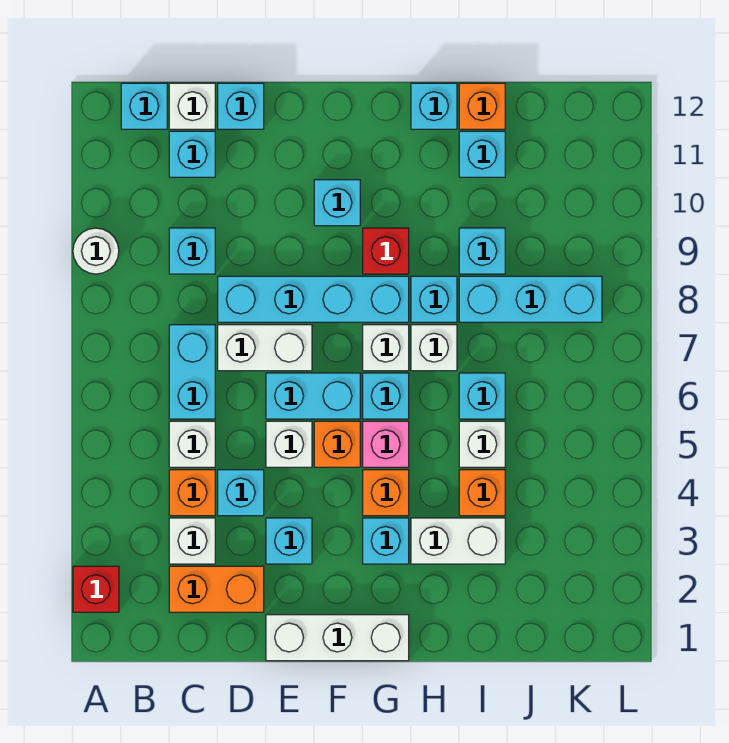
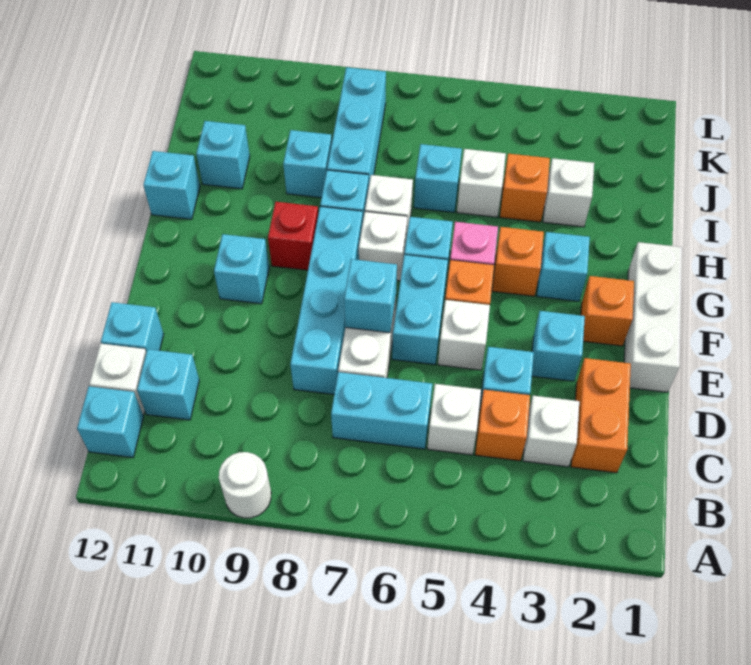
red 1x1 brick [73,566,119,612] -> none
cyan 1x1 brick [169,228,215,274] -> cyan 1x1 brick moved to [344,259,397,333]
white 1x2 brick [411,518,505,564] -> white 1x1 brick [543,158,594,227]
orange 1x1 brick [459,83,505,129] -> orange 1x1 brick moved to [581,276,634,346]

